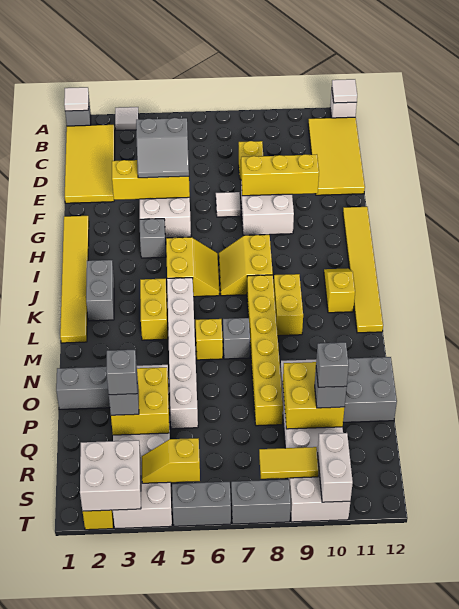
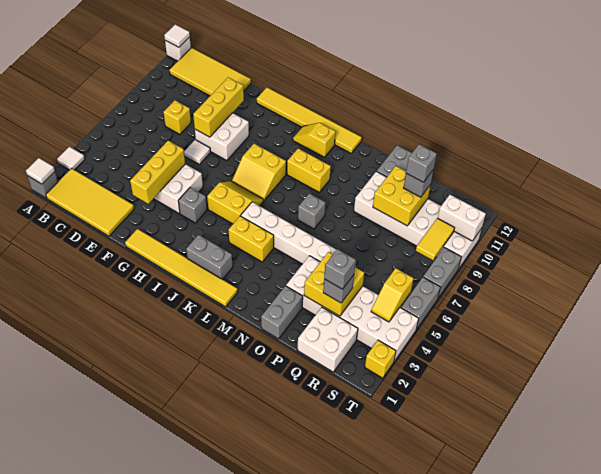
grey 2x2 slope [136,118,189,178] -> none
yellow 1x6 brick [247,275,283,426] -> none
yellow 1x1 brick [196,319,223,360] -> none
white 2x2 brick [80,440,141,511] -> white 2x2 brick moved to [298,307,358,372]

